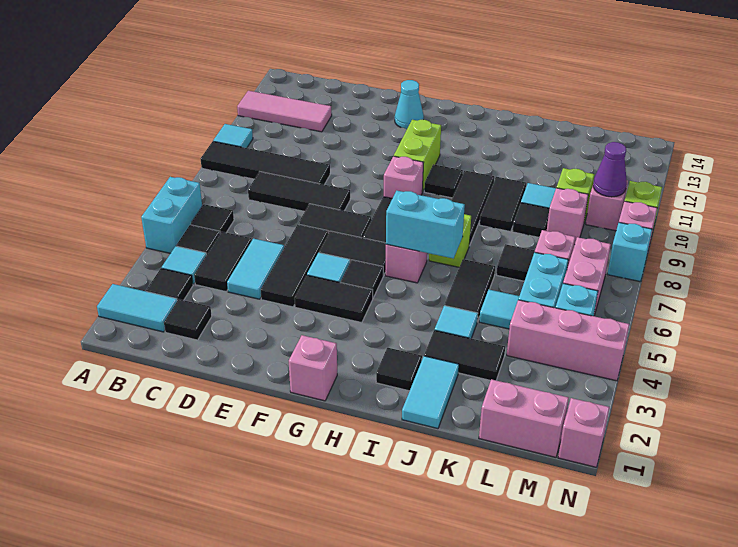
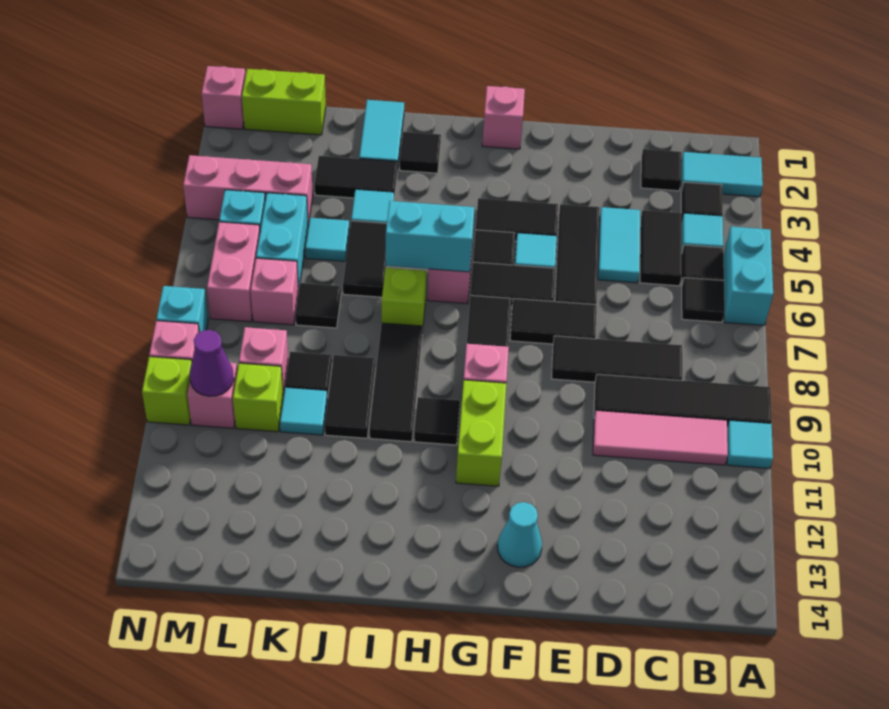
pink 1x3 tile [237,91,332,132] -> pink 1x3 tile moved to [593,410,728,465]
pink 1x2 brick [479,379,569,457] -> lime 1x2 brick [242,69,326,135]

